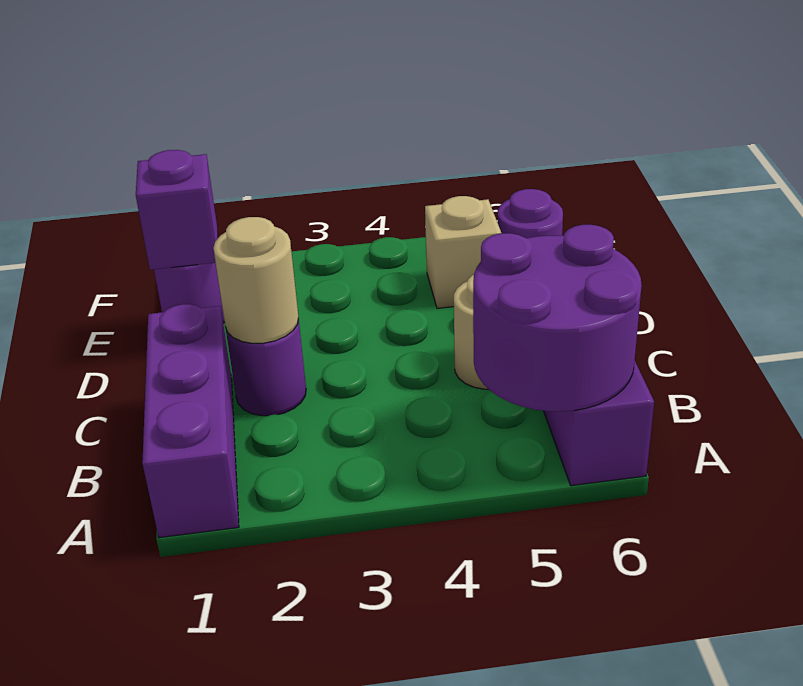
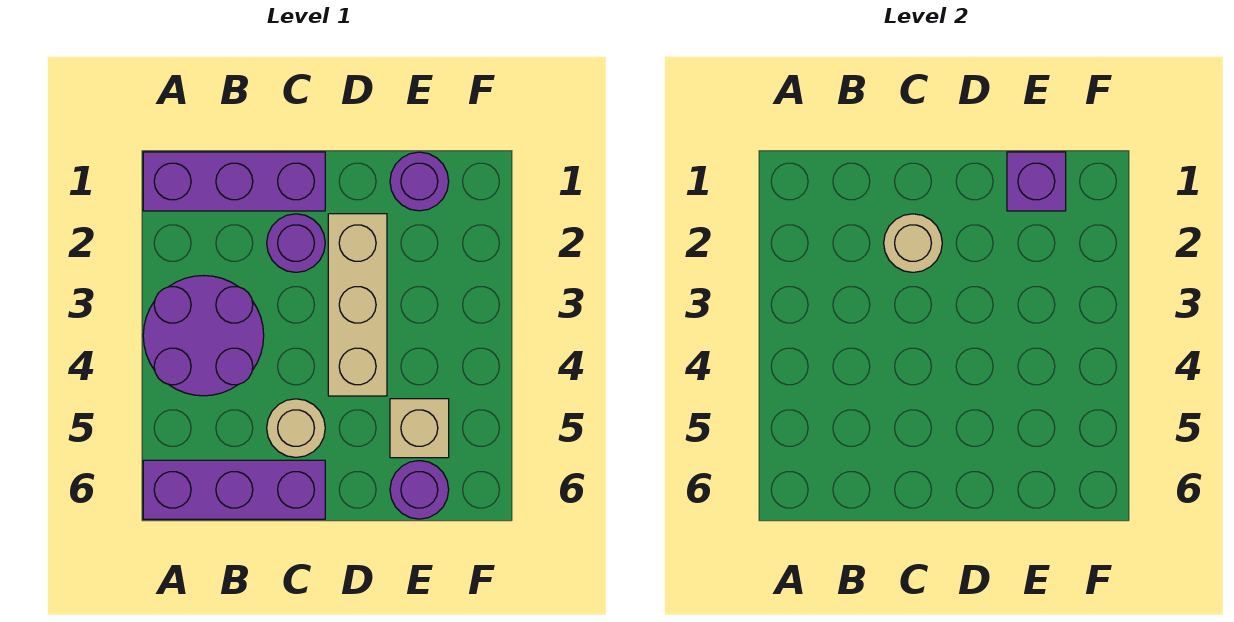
purple 2x2 round brick [473,225,642,412] -> purple 2x2 round brick moved to [143,276,264,396]
none -> tan 1x3 brick [328,214,387,396]

